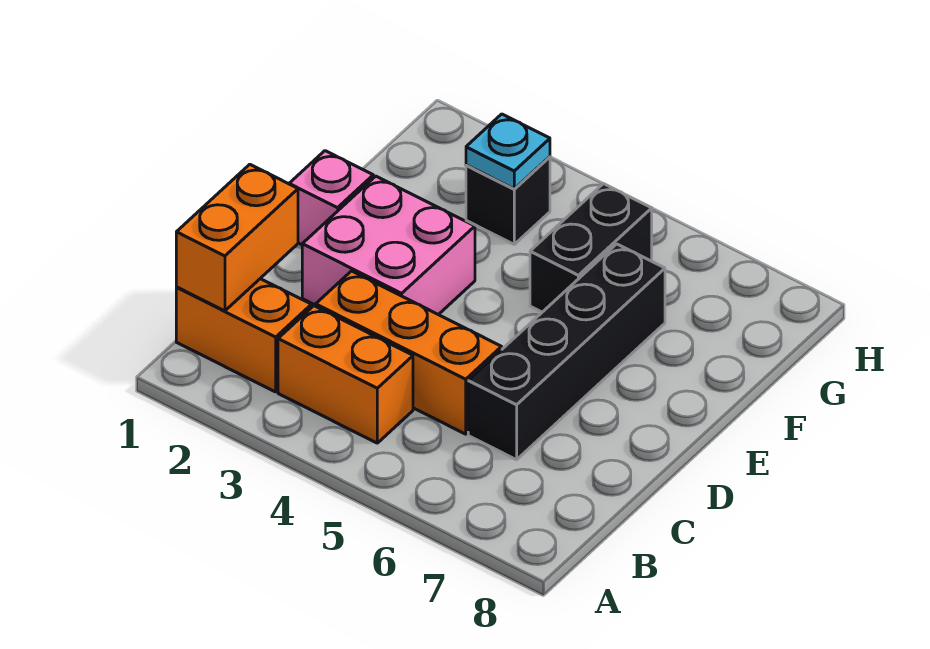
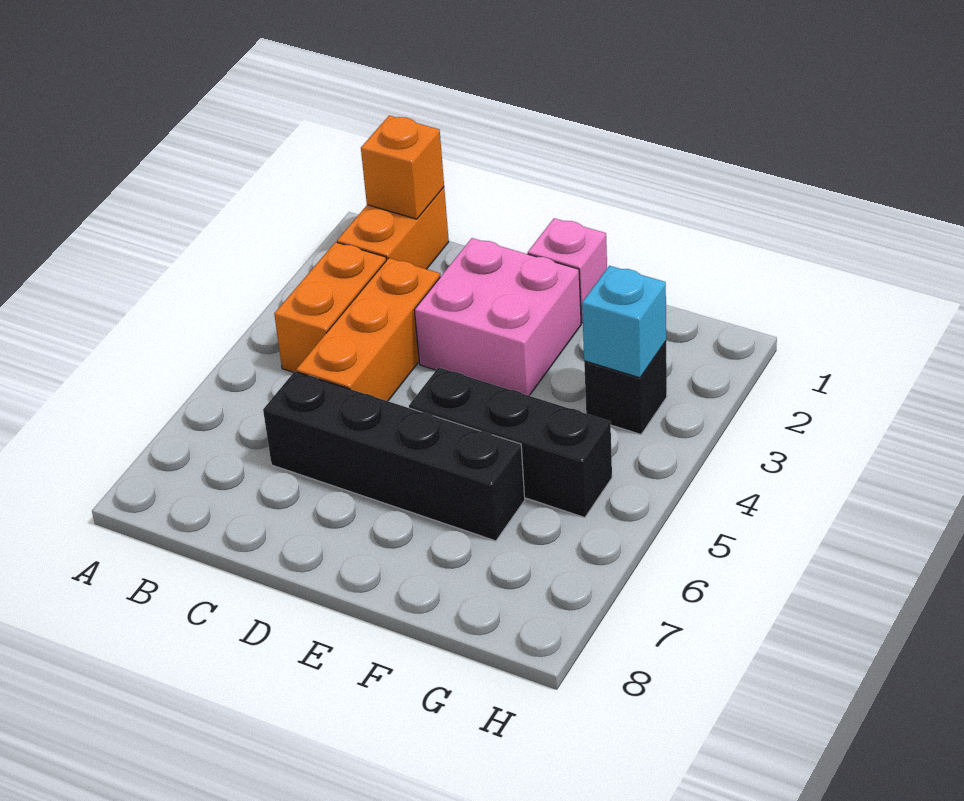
orange 1x2 brick [176,164,298,311] -> orange 1x1 brick [361,116,444,219]
black 1x2 brick [530,184,652,312] -> black 1x3 brick [409,367,612,518]
cyan 1x1 plate [466,114,550,189] -> cyan 1x1 brick [582,266,666,378]

